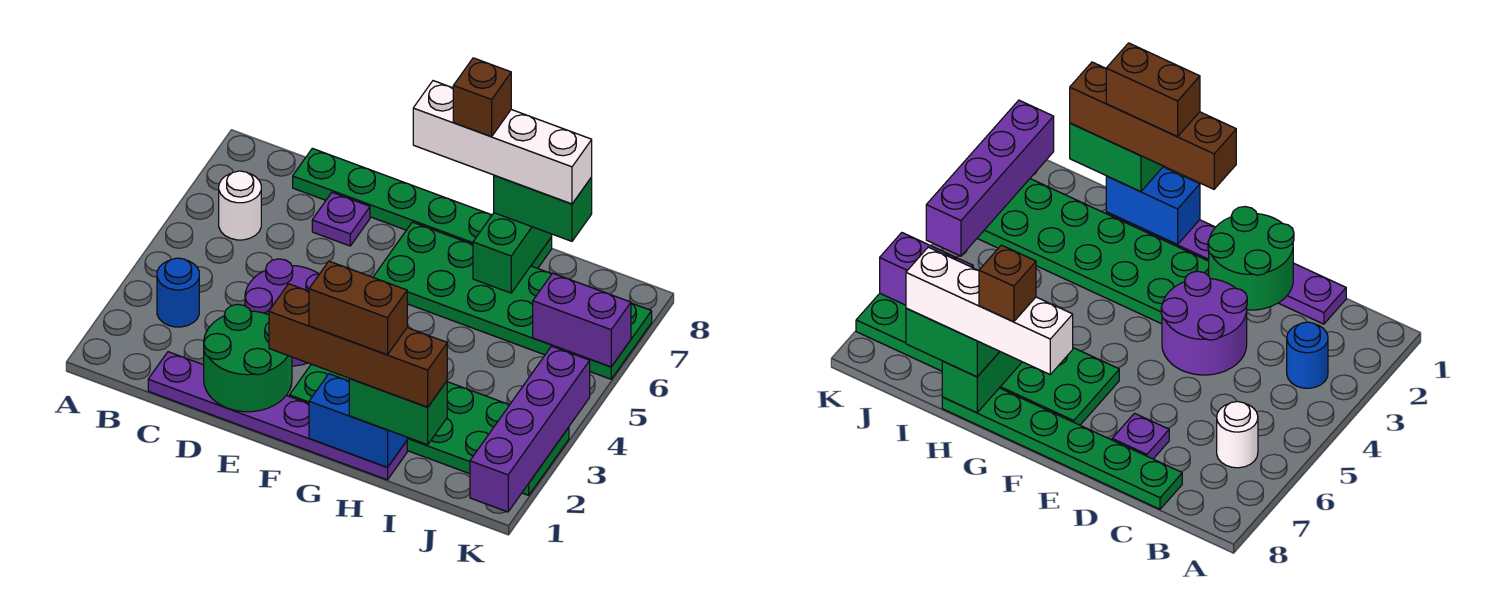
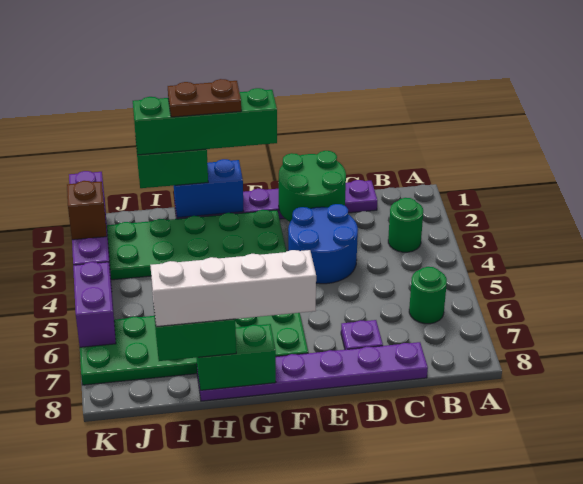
blue 1x1 round brick [157,258,199,327] -> green 1x1 round brick [388,198,423,252]
white 1x1 round brick [219,171,261,240] -> green 1x1 round brick [409,267,447,324]
green 1x6 plate [293,148,552,268] -> purple 1x6 plate [197,342,428,401]
purple 2x2 round brick [245,259,319,366] -> blue 2x2 round brick [288,204,358,284]
brown 1x4 brick [269,284,447,407] -> green 1x4 brick [133,88,277,155]
brown 1x2 brick [309,261,407,355] -> brown 1x2 plate [168,79,241,117]
brown 1x1 brick [453,58,511,137] -> brown 1x1 brick moved to [67,181,107,240]
green 1x2 brick [473,213,552,293] -> green 1x2 brick turned to [196,324,276,390]
purple 1x2 brick [533,273,631,367] -> purple 1x2 brick turned to [73,262,116,347]

